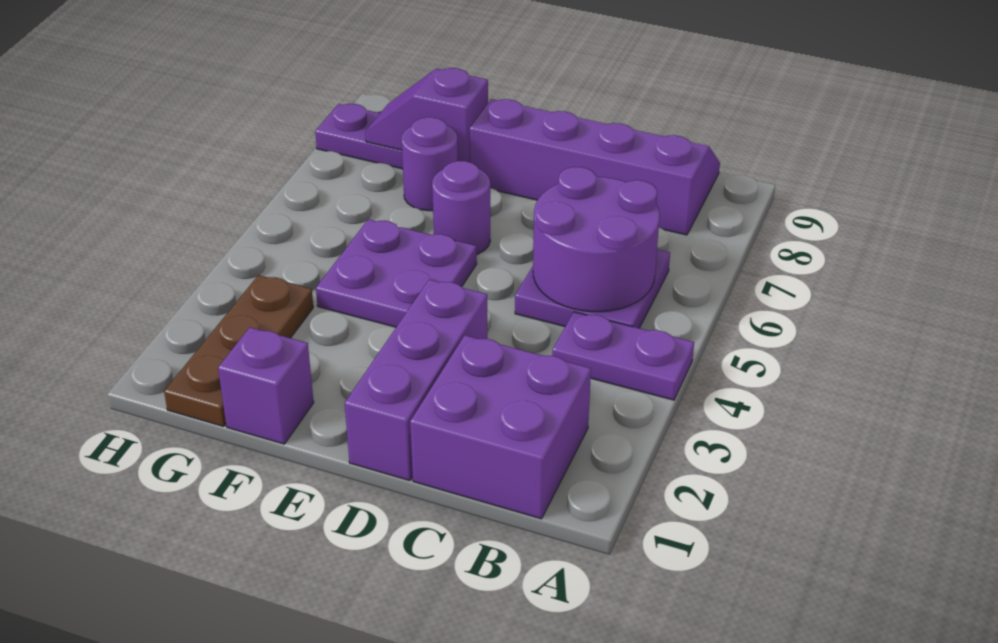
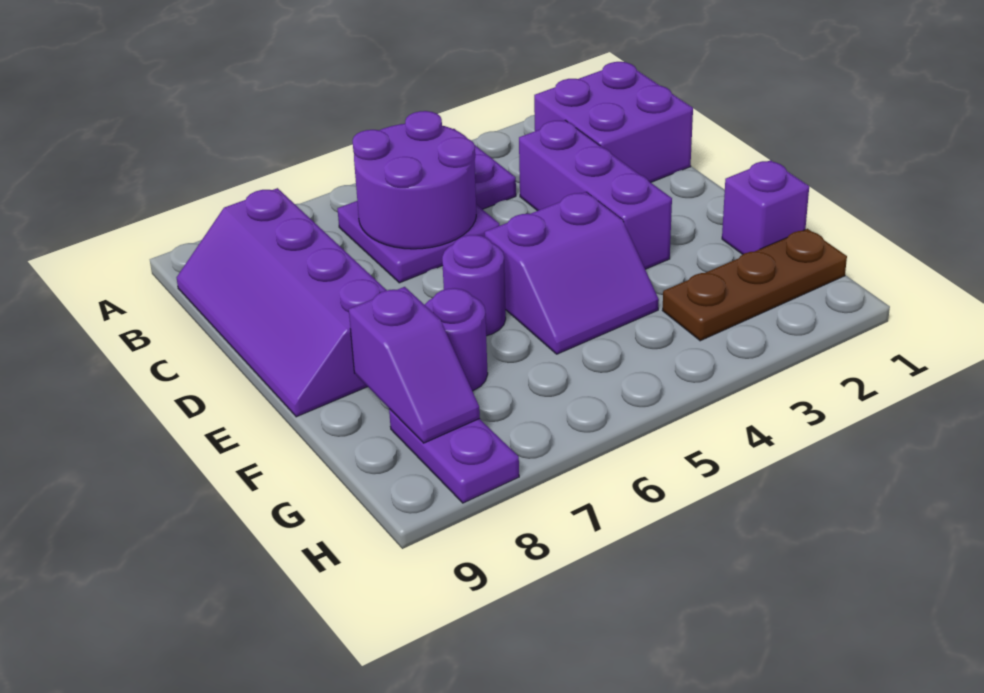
purple 1x3 brick [345,280,487,481] -> purple 1x3 brick turned to [519,120,672,269]
purple 2x2 plate [316,219,477,327] -> purple 2x2 slope [485,192,659,354]

